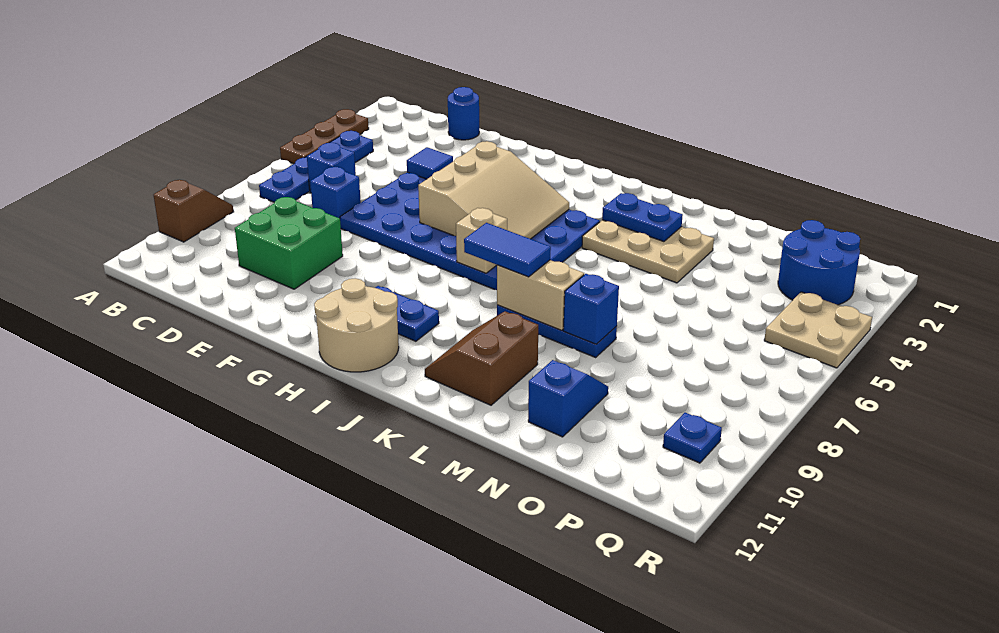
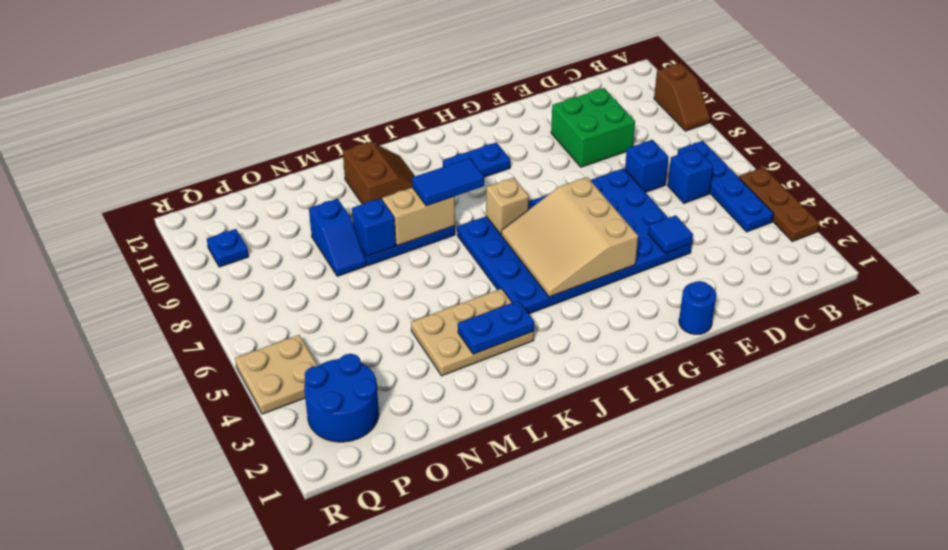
blue 1x1 round brick [448,87,479,140] -> blue 1x1 round brick moved to [679,281,716,334]
tan 2x2 round brick [314,278,399,372] -> none
blue 1x2 slope [528,360,608,437] -> blue 1x2 slope moved to [309,199,366,276]

